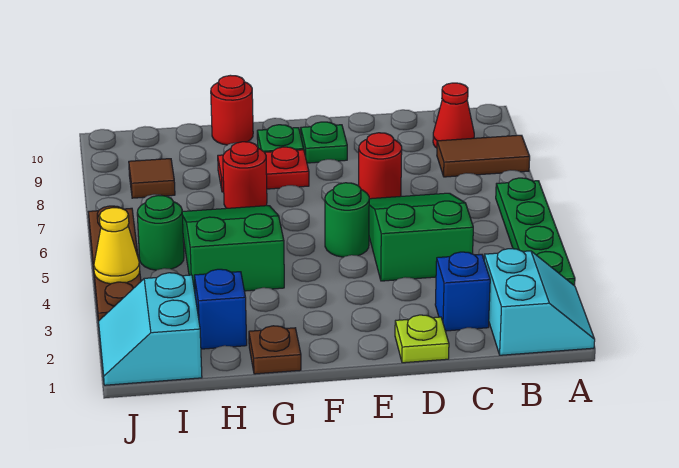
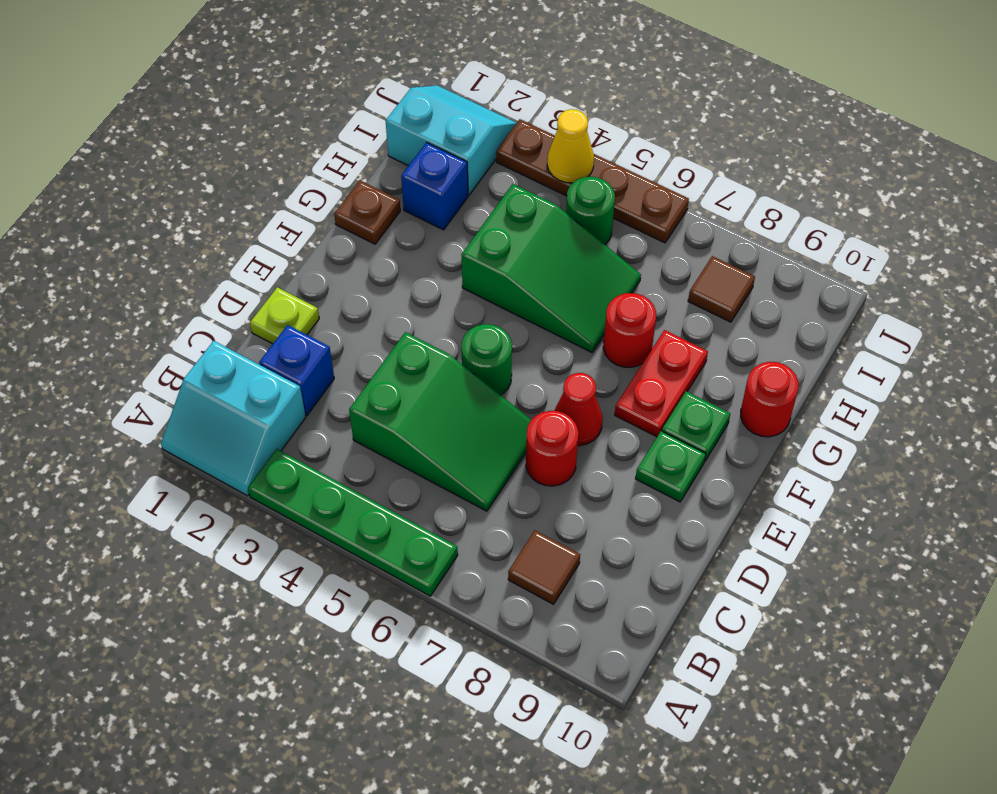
brown 1x2 tile [437,135,530,177] -> brown 1x1 tile [508,531,580,604]
red 1x1 cone [433,83,474,148] -> red 1x1 cone moved to [554,373,602,446]

